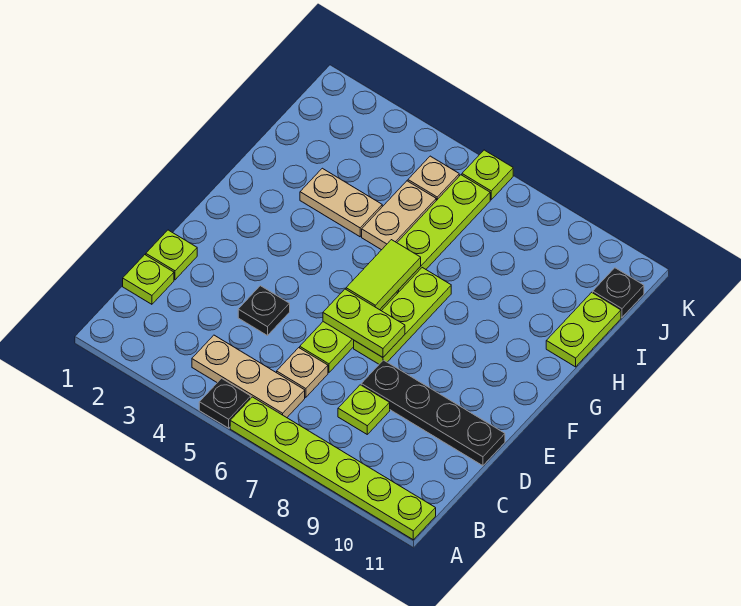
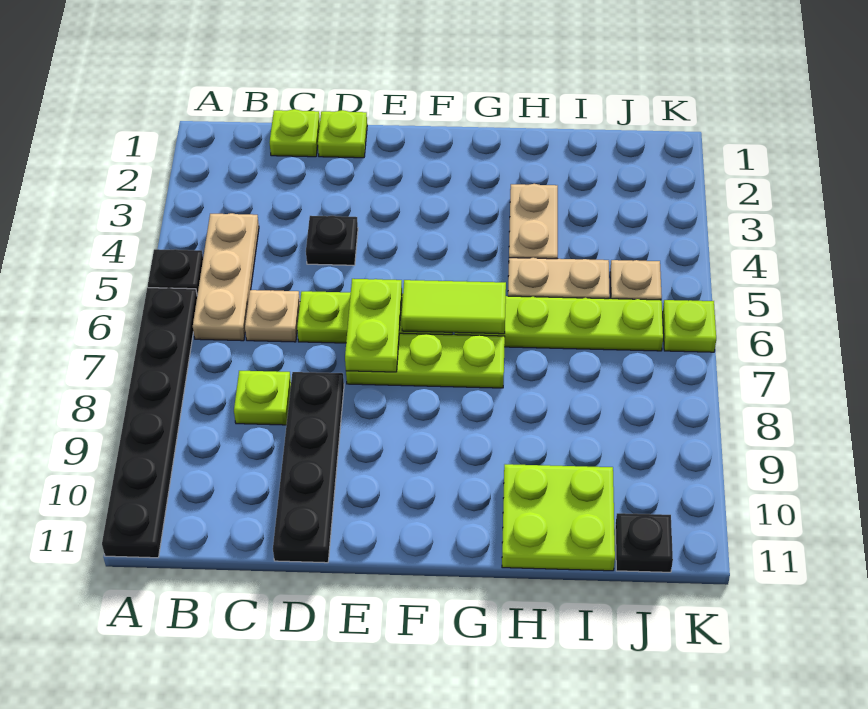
lime 1x6 plate [230,397,436,540] -> black 1x6 plate [102,288,197,558]
lime 1x2 plate [546,292,621,367] -> lime 2x2 plate [502,464,615,571]

